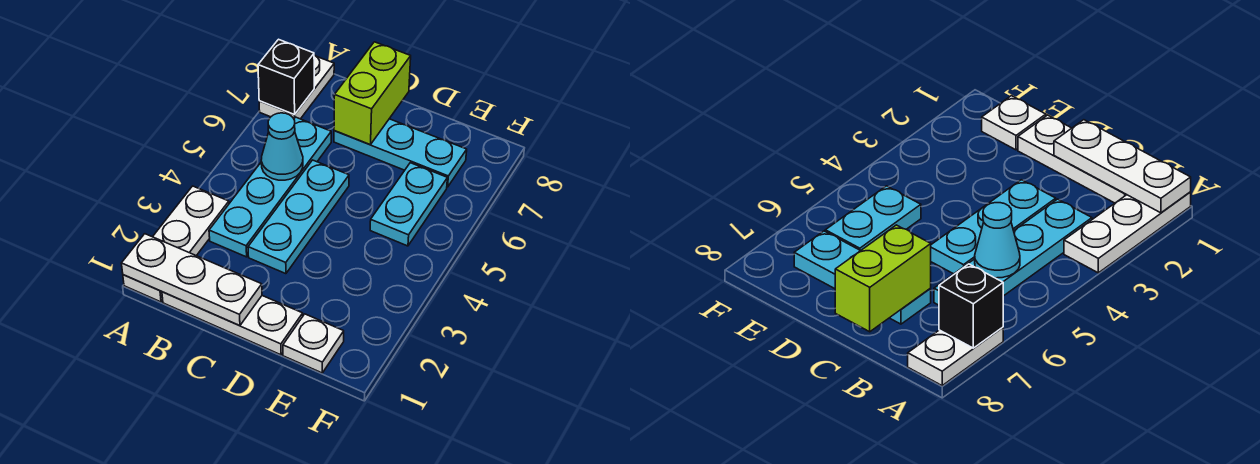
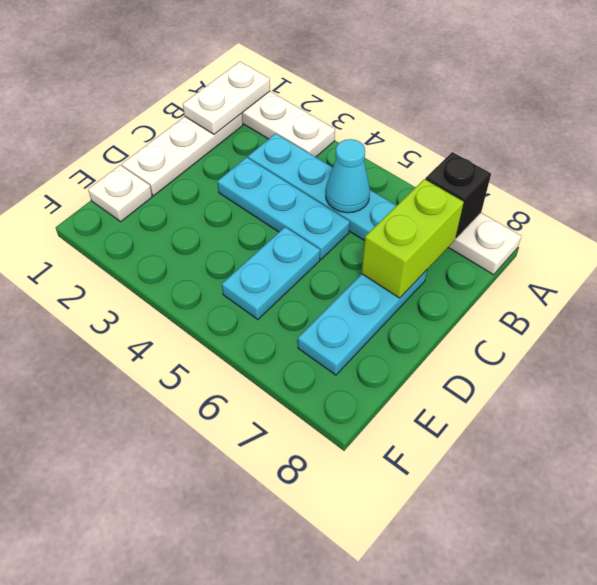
white 1x3 plate [121,234,262,326] -> white 1x2 plate [183,62,270,134]
lime 1x2 brick [334,42,411,145] -> lime 1x2 brick turned to [362,179,464,298]
cyan 1x2 plate [370,163,447,246] -> cyan 1x2 plate turned to [222,227,320,319]

